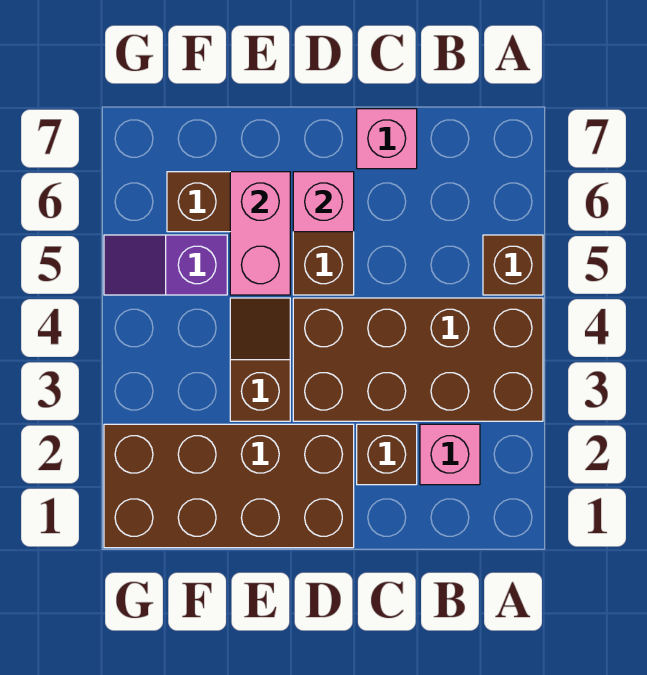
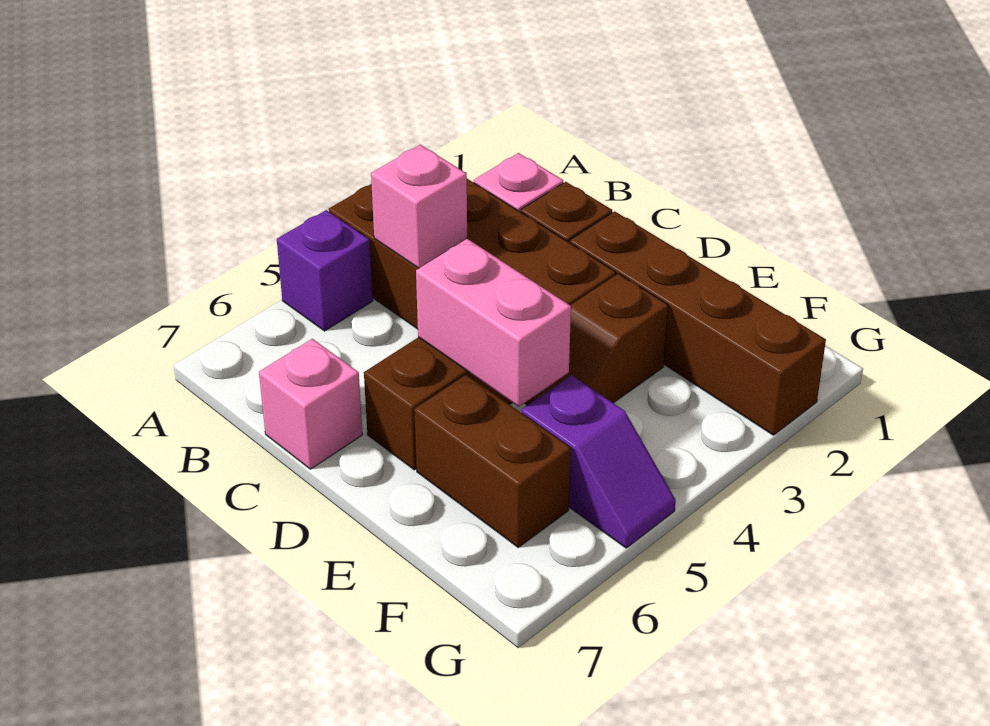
brown 1x1 brick [483,235,543,295] -> purple 1x1 brick [277,210,373,331]
brown 2x4 brick [104,424,354,548] -> brown 1x4 brick [570,211,826,435]
pink 1x1 brick [293,172,354,232] -> pink 1x1 brick moved to [371,145,467,268]
pink 1x2 brick [230,172,290,295] -> pink 1x2 brick turned to [416,239,571,407]

